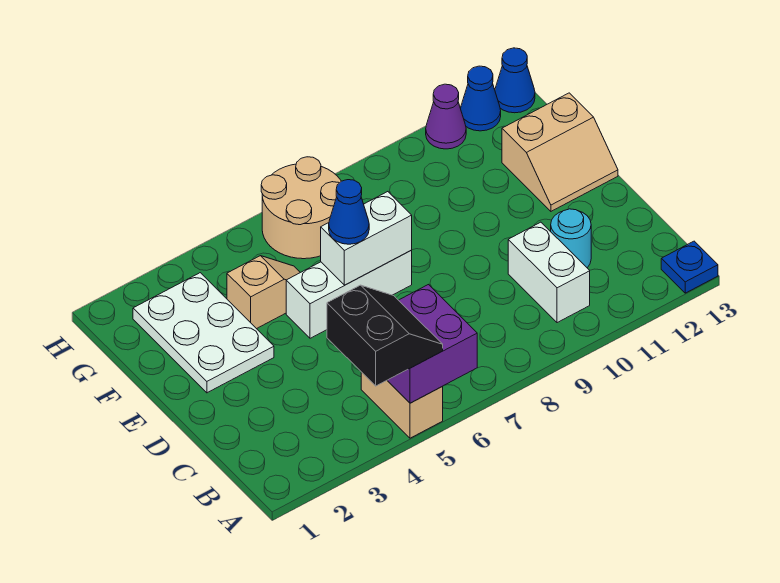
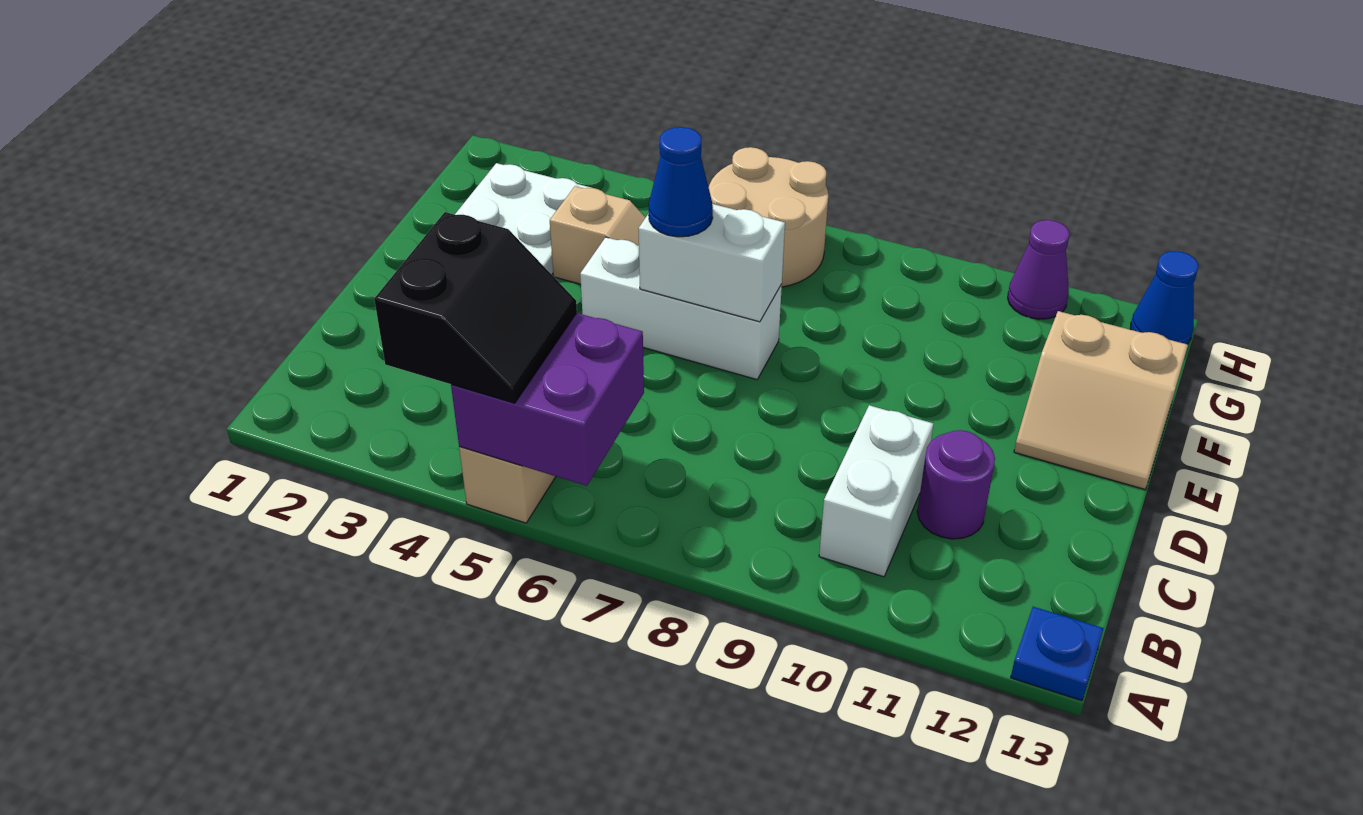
cyan 1x1 round brick [551,209,591,268] -> purple 1x1 round brick [917,430,995,539]
blue 1x1 cone [461,66,501,131] -> none

